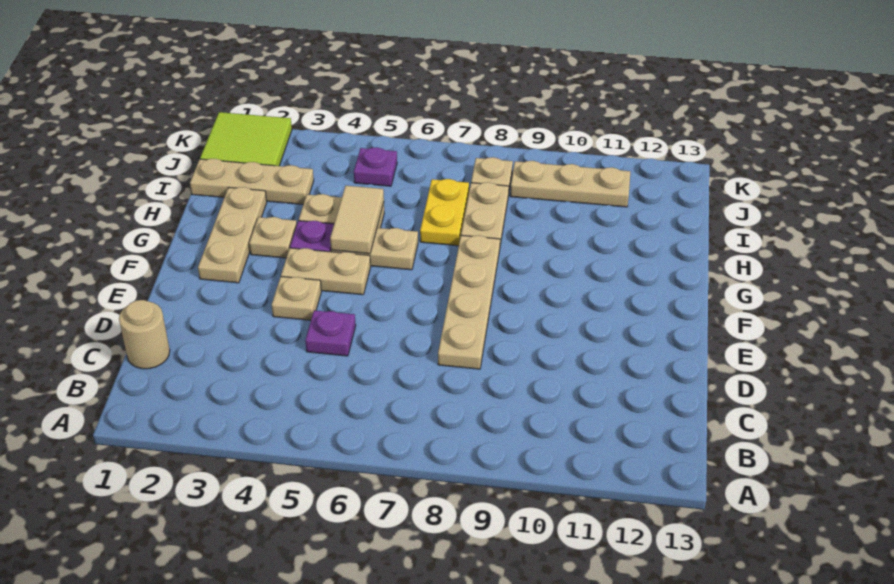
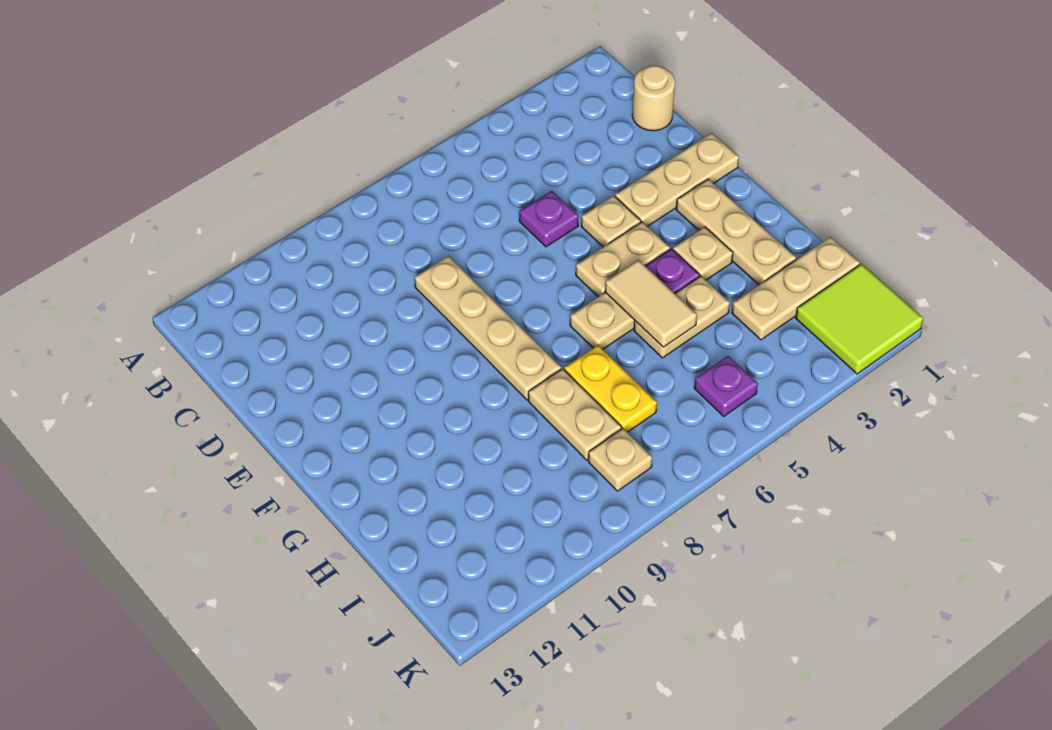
tan 1x3 plate [510,161,630,207] -> tan 1x3 plate moved to [615,133,739,227]

